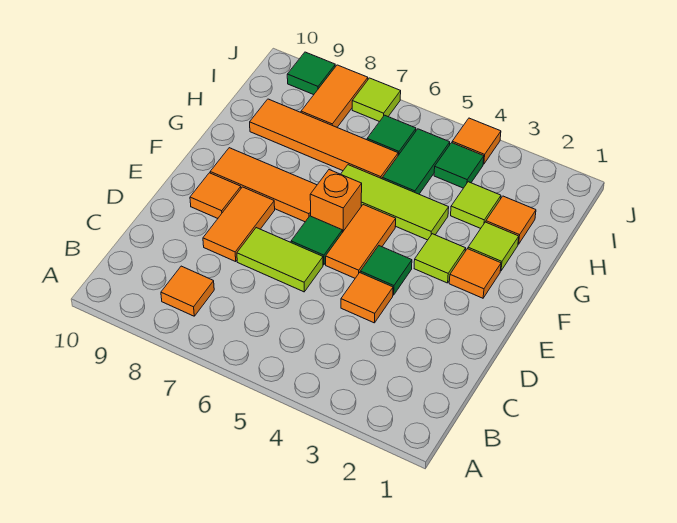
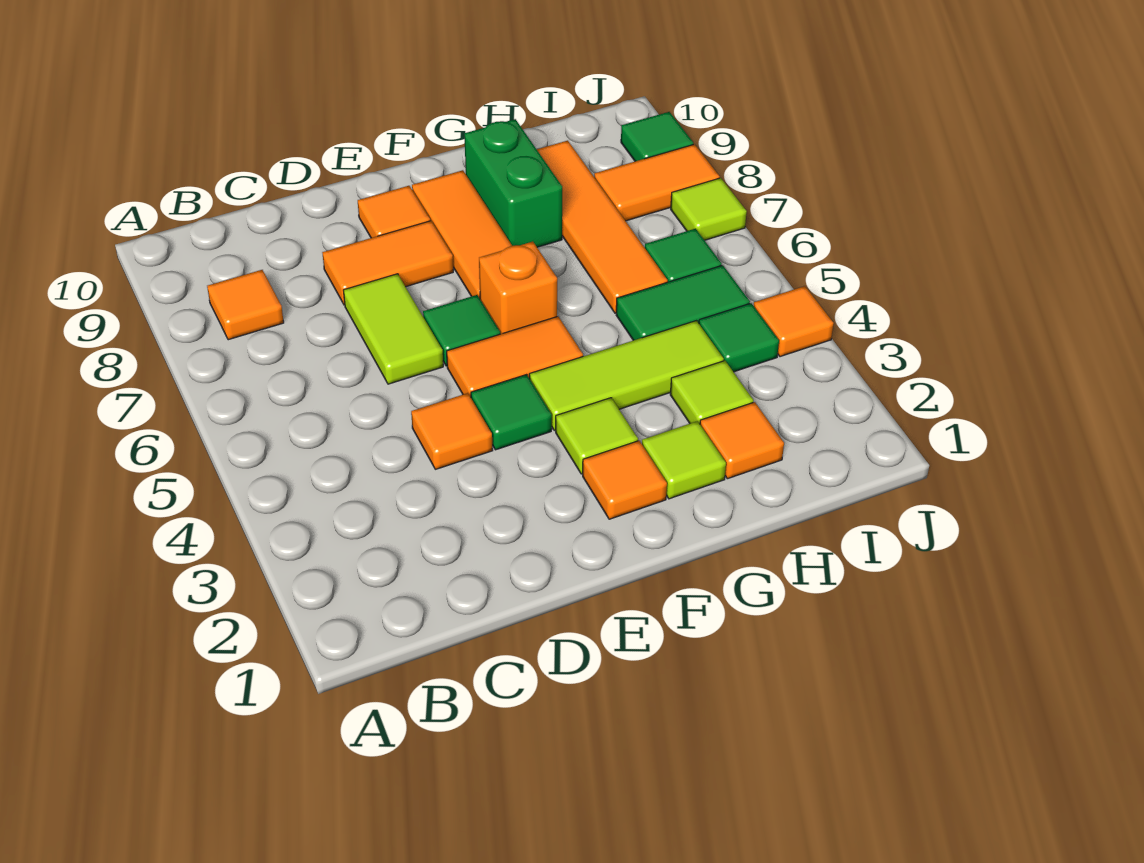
lime 1x3 tile [341,165,449,240] -> lime 1x3 tile turned to [529,321,724,430]
none -> green 1x2 brick [464,119,562,247]

